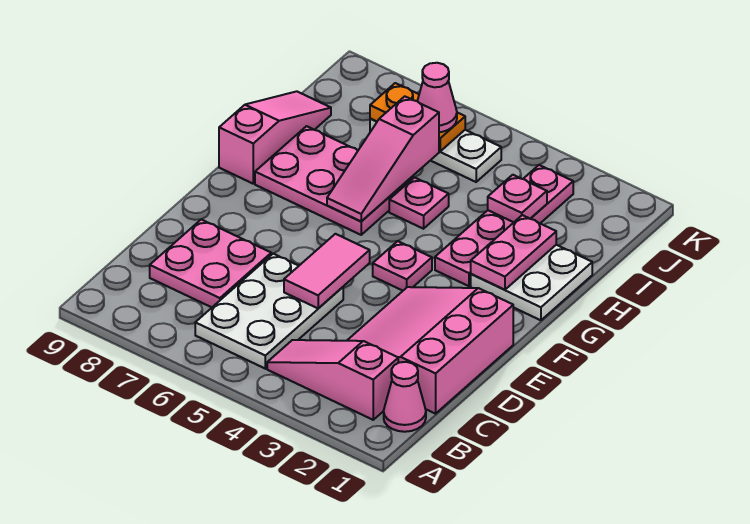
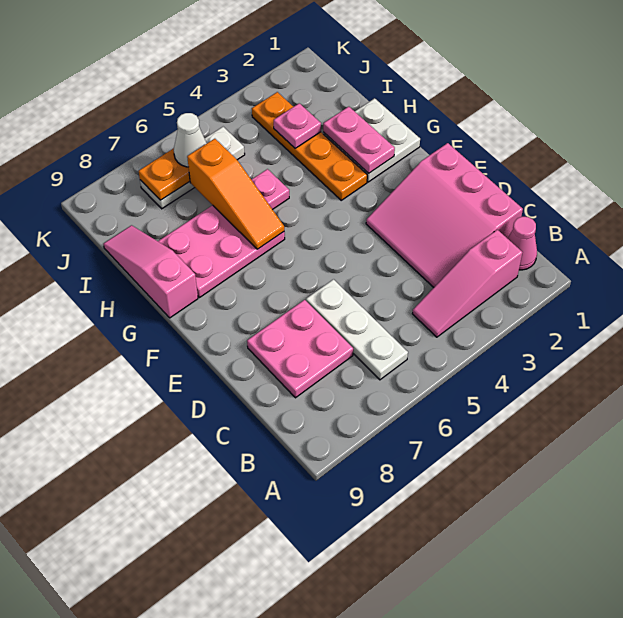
white 2x3 plate [195,254,343,369] -> white 1x3 plate [306,279,408,380]
pink 1x2 tile [284,234,370,308] -> none
pink 1x1 plate [373,241,432,291] -> none
pink 1x4 plate [435,165,573,286] -> orange 1x4 plate [252,92,367,200]
pink 1x3 slope [327,96,439,221] -> orange 1x3 slope [187,139,284,249]
pink 1x1 cone [418,63,457,132] -> white 1x1 cone [174,113,207,167]

